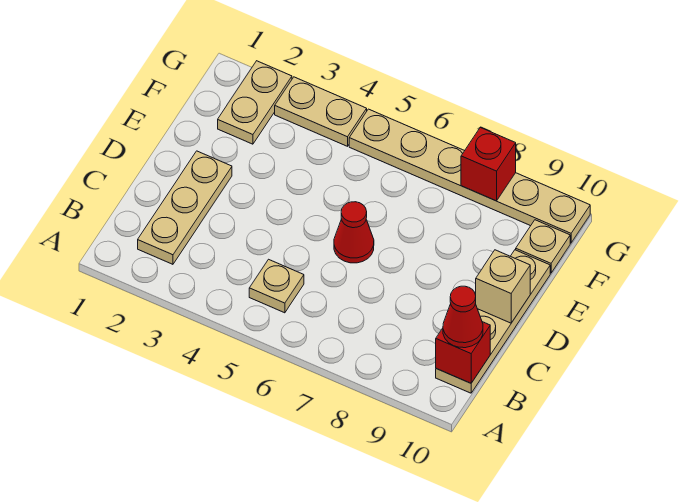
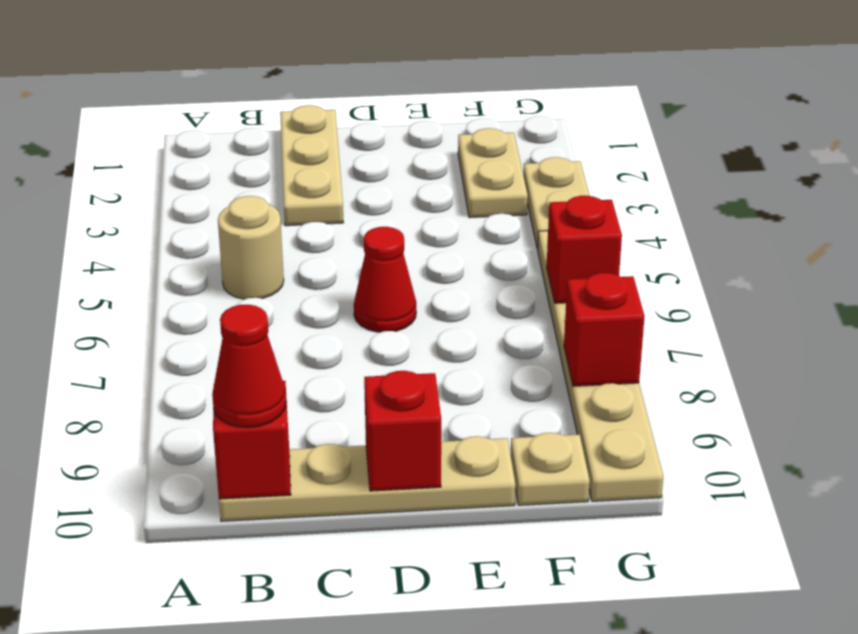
tan 1x3 plate [138,151,232,264] -> tan 1x3 plate turned to [280,105,343,226]
tan 1x1 plate [249,259,304,313] -> tan 1x1 round brick [218,196,284,299]
tan 1x1 brick [475,250,530,323] -> red 1x1 brick [364,371,441,491]
tan 1x2 plate [218,61,292,144] -> tan 1x2 plate turned to [458,128,528,218]
none -> red 1x1 brick [547,196,622,303]

